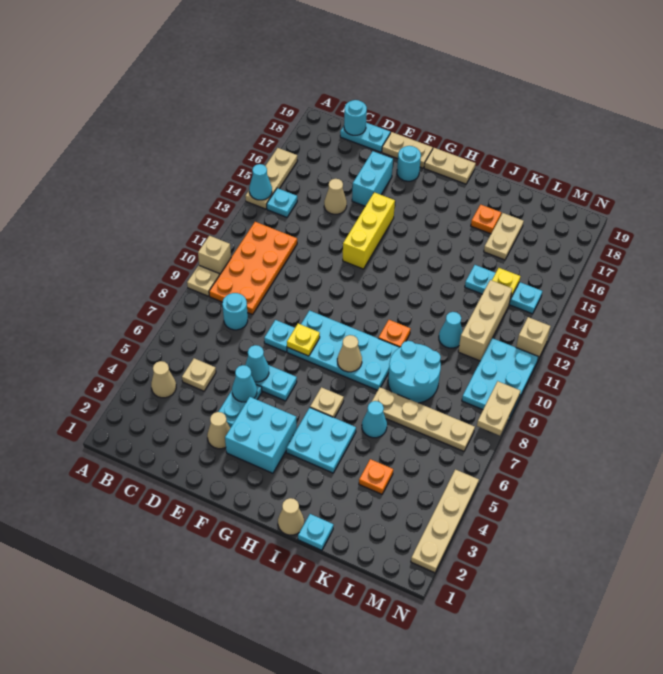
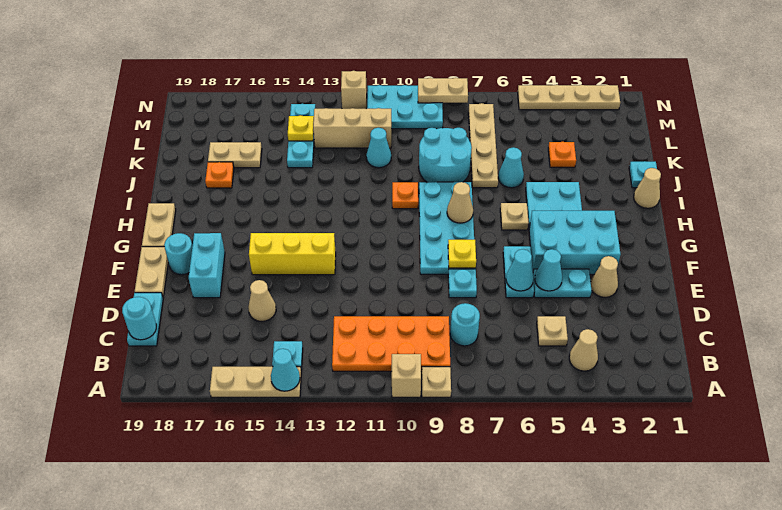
cyan 1x2 brick [352,151,393,206] -> cyan 1x2 brick turned to [189,233,225,298]
cyan 2x2 brick [225,397,297,473] -> cyan 2x3 brick [529,211,621,274]

